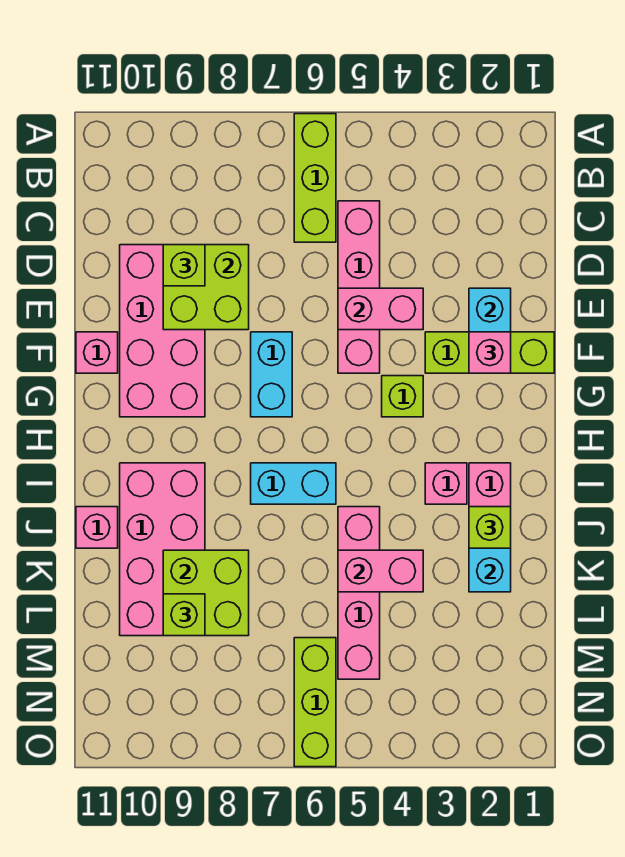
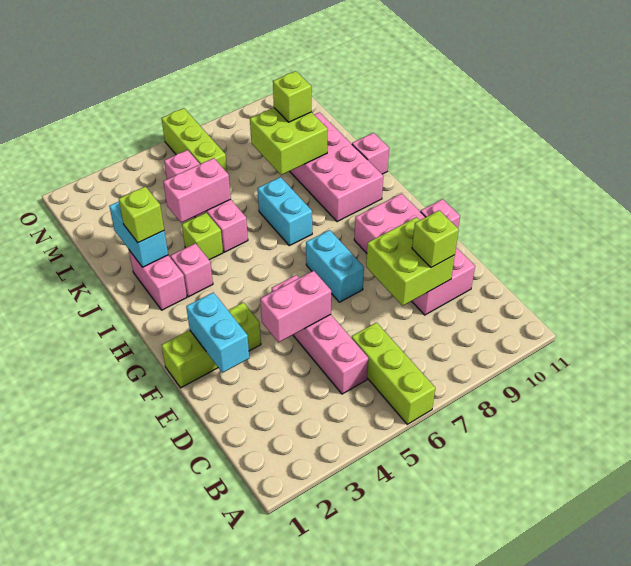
pink 1x1 brick [469,332,511,373] -> none
lime 1x1 brick [382,376,423,417] -> lime 1x1 brick moved to [182,213,223,260]
cyan 1x2 brick [251,463,336,504] -> cyan 1x2 brick turned to [258,177,312,246]

